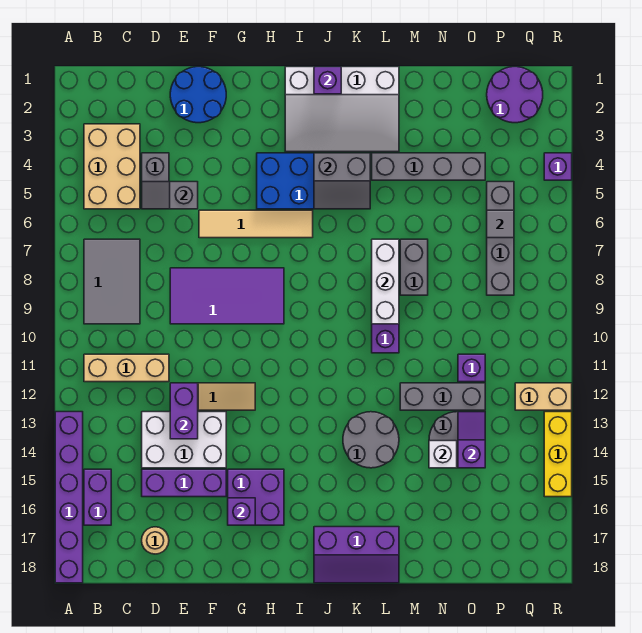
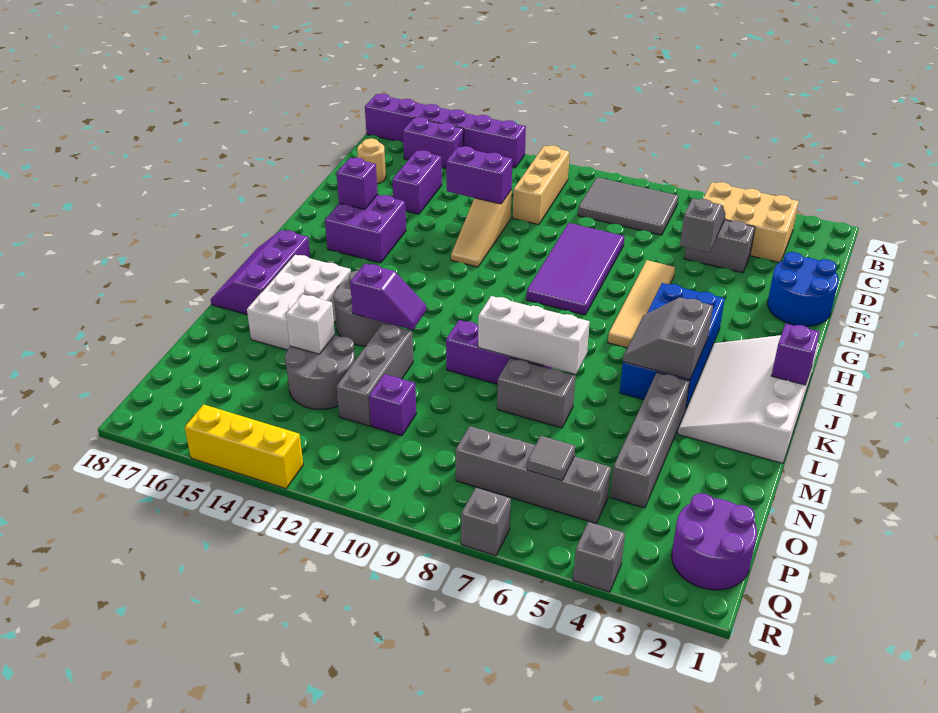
white 2x3 brick [142,412,226,468] -> white 2x3 brick moved to [247,254,351,350]
purple 1x3 brick [142,469,226,497] -> purple 1x2 brick [392,150,442,214]
purple 1x2 slope [458,412,485,468] -> purple 1x2 slope moved to [350,264,426,330]
tan 1x2 brick [515,383,572,410] -> none
purple 1x1 brick [544,153,572,180] -> grey 1x1 brick [573,522,625,592]
none -> grey 1x1 brick [461,488,511,556]

